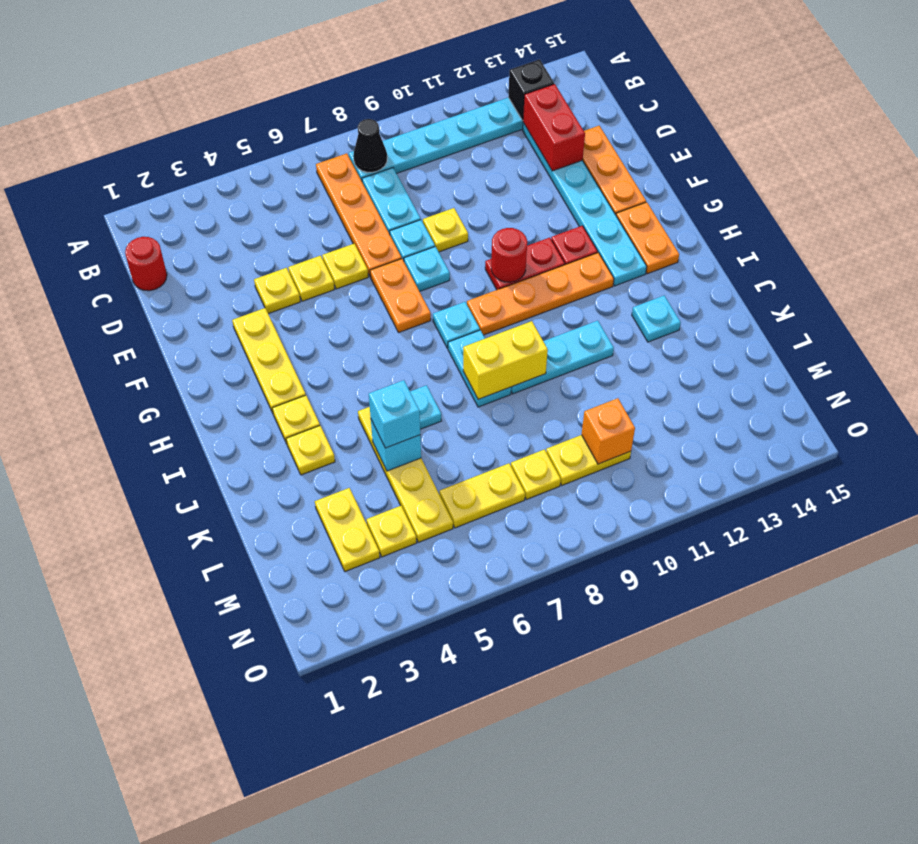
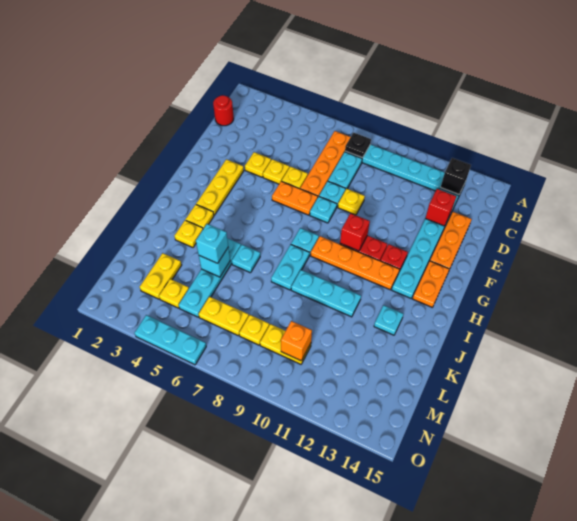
black 1x1 cone [353,119,387,172] -> black 1x1 plate [345,133,371,158]
red 1x2 brick [523,84,585,171] -> red 1x1 brick [425,189,456,226]
orange 1x2 plate [370,259,431,333] -> orange 1x2 plate turned to [272,181,318,215]
red 1x1 round brick [491,228,527,282] -> red 1x1 brick [340,213,370,251]
yellow 1x4 plate [358,407,453,542] -> cyan 1x4 plate [179,238,241,317]
yellow 1x2 brick [463,321,548,399] -> none
none -> cyan 1x3 plate [135,315,206,365]

